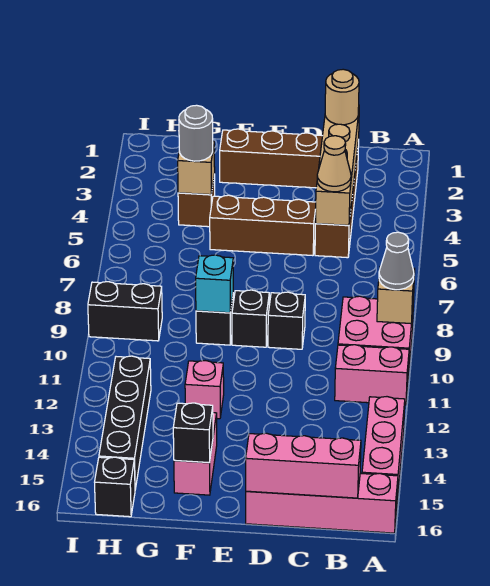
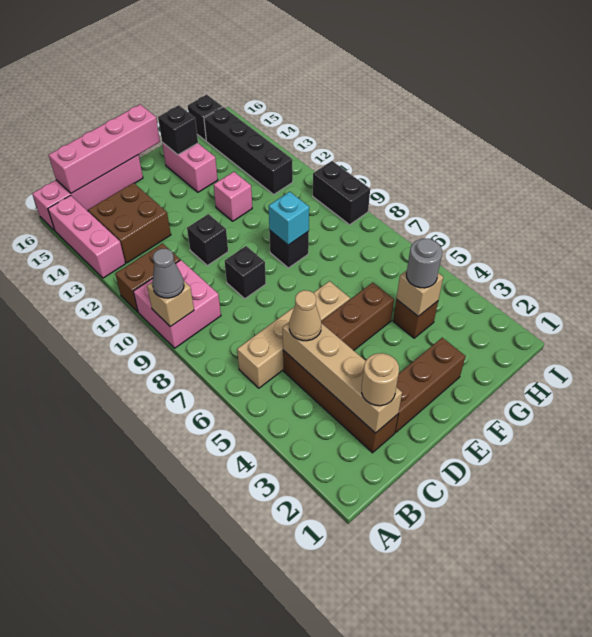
pink 1x2 brick [335,345,409,405] -> brown 1x2 brick [115,243,180,312]
none -> tan 1x4 brick [237,281,350,388]
none -> brown 2x2 brick [88,183,171,263]
pink 1x3 brick [246,433,361,498] -> pink 1x4 brick [49,104,160,193]
black 1x1 brick [232,290,269,347] -> black 1x1 brick moved to [187,214,228,265]
black 1x2 brick [88,282,162,341] -> black 1x2 brick turned to [313,161,370,225]

